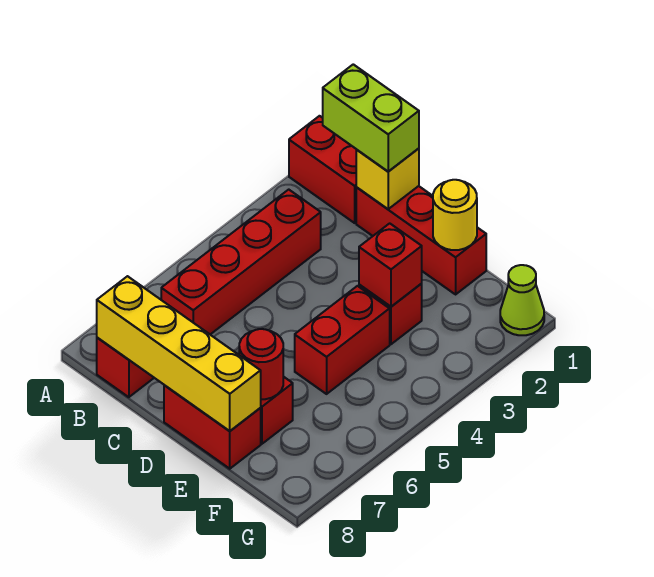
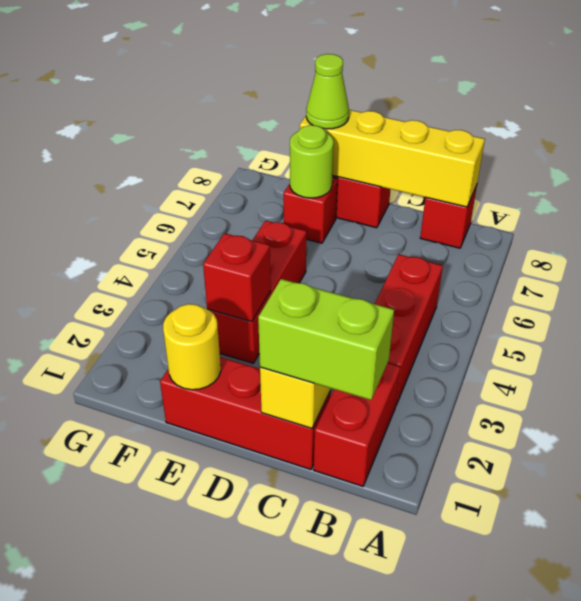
red 1x2 brick [289,116,356,223] -> red 1x2 brick turned to [314,363,400,486]
red 1x4 brick [161,190,321,334] -> red 1x3 brick [375,254,443,405]
red 1x1 round brick [239,329,283,399] -> lime 1x1 round brick [290,125,334,198]
lime 1x1 cone [500,265,544,335] -> lime 1x1 cone moved to [306,54,349,129]

